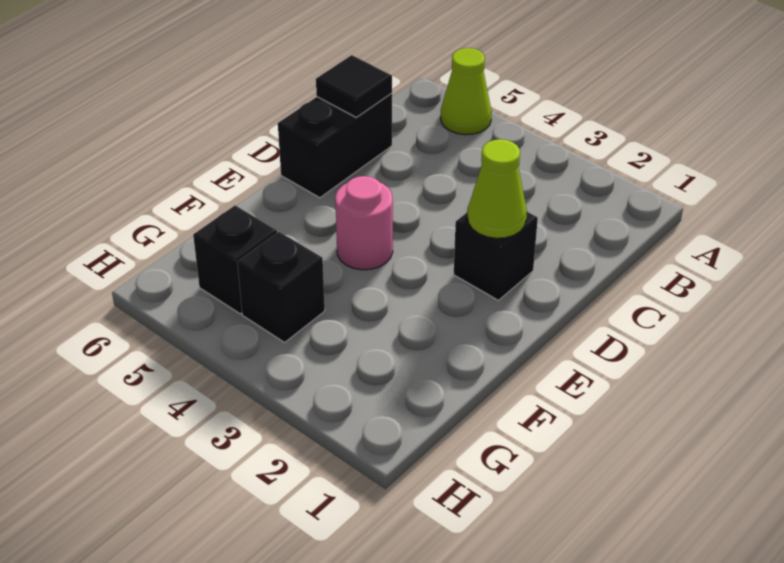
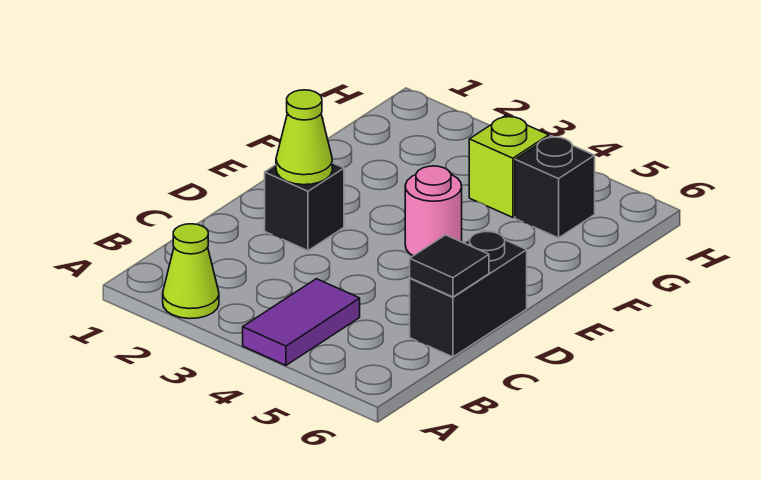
none -> purple 1x2 tile [243,279,360,365]
lime 1x1 cone [441,48,492,135] -> lime 1x1 cone moved to [163,224,219,319]
black 1x1 brick [237,232,325,342] -> lime 1x1 brick [469,116,549,217]

